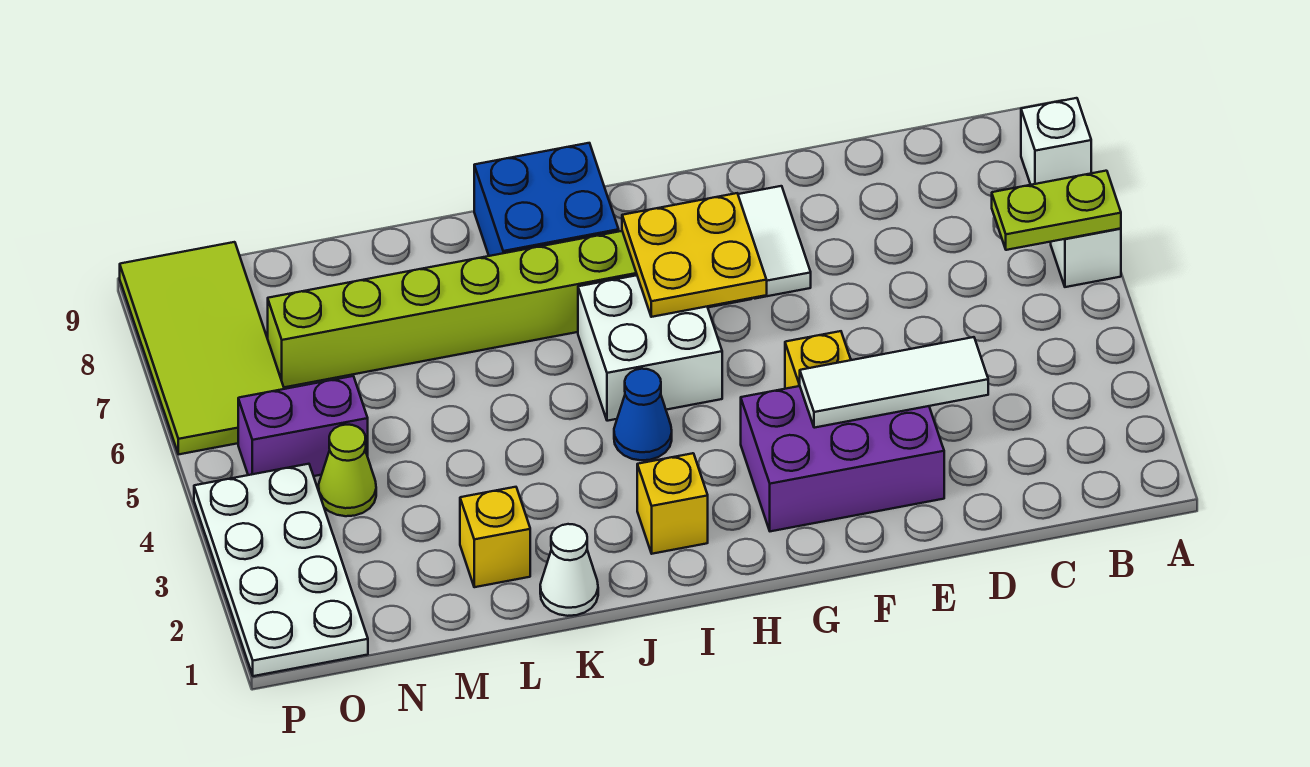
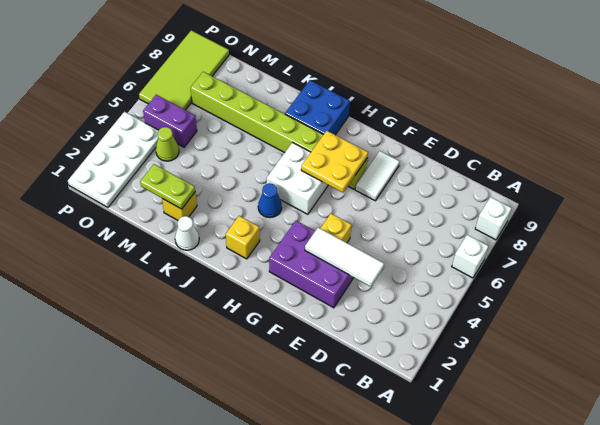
lime 1x2 plate [992,171,1121,250] -> lime 1x2 plate moved to [140,164,195,209]

